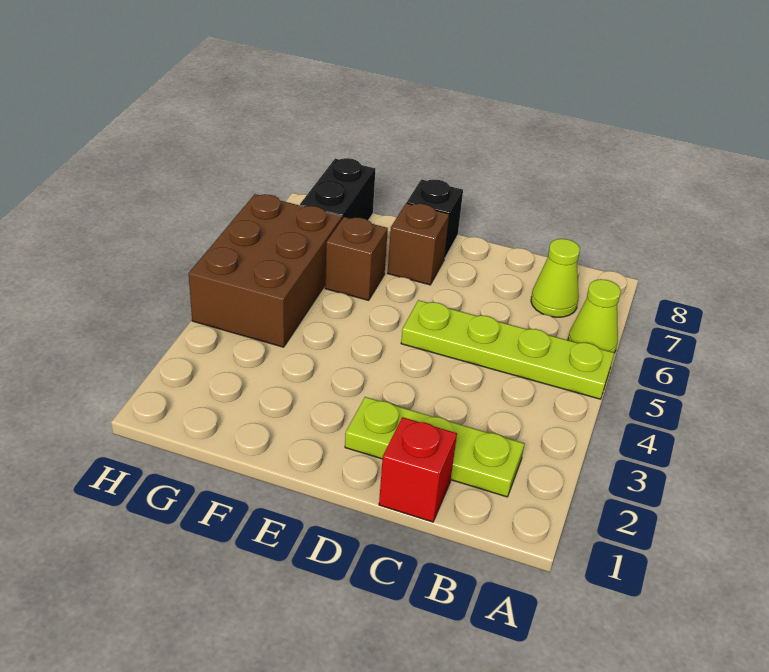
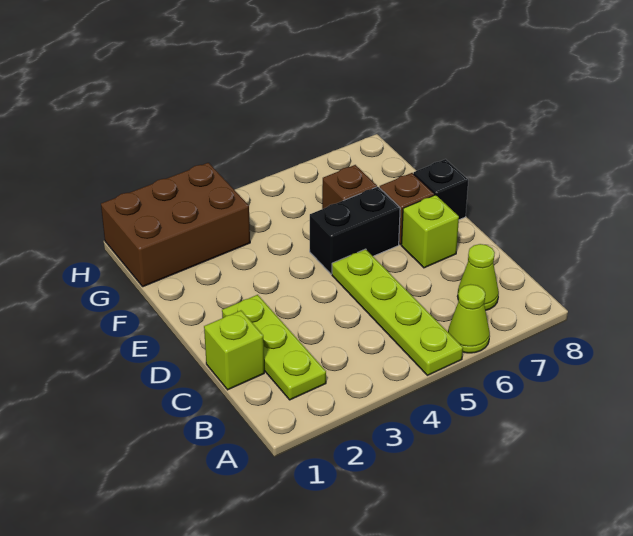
red 1x1 brick [379,417,457,522] -> lime 1x1 brick [204,311,264,390]
none -> lime 1x1 brick [401,195,459,268]
brown 2x3 brick [189,194,342,347] -> brown 2x3 brick moved to [101,163,250,287]
black 1x2 brick [300,158,375,220] -> black 1x2 brick moved to [310,187,400,274]

